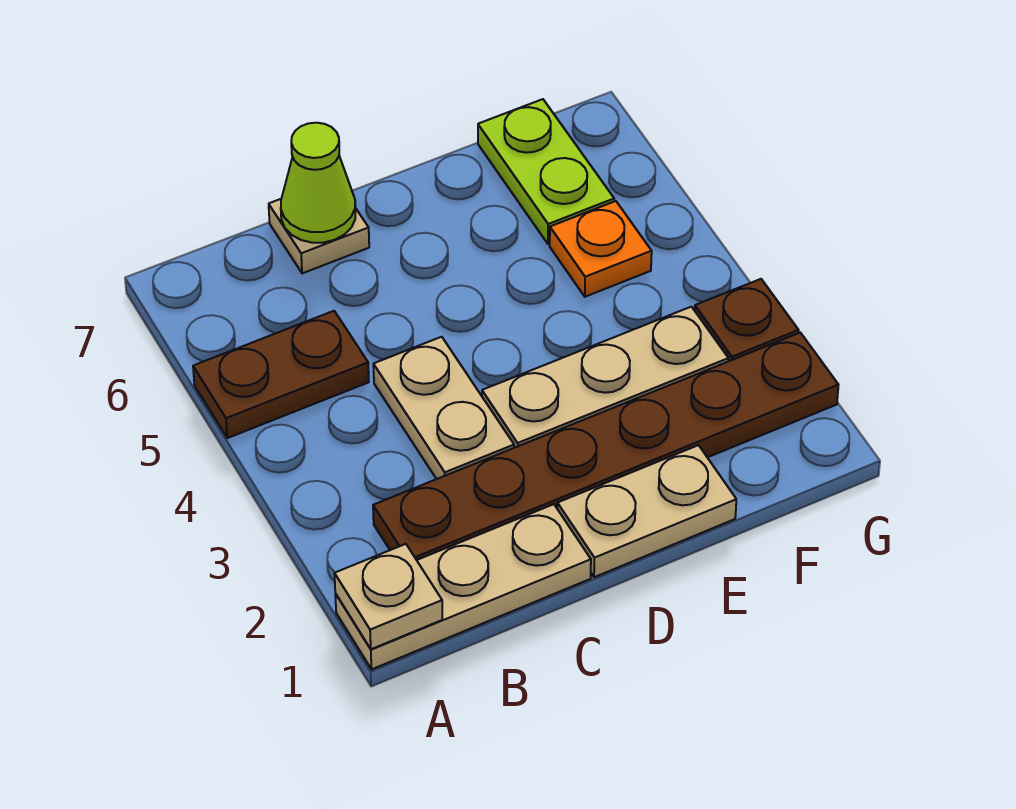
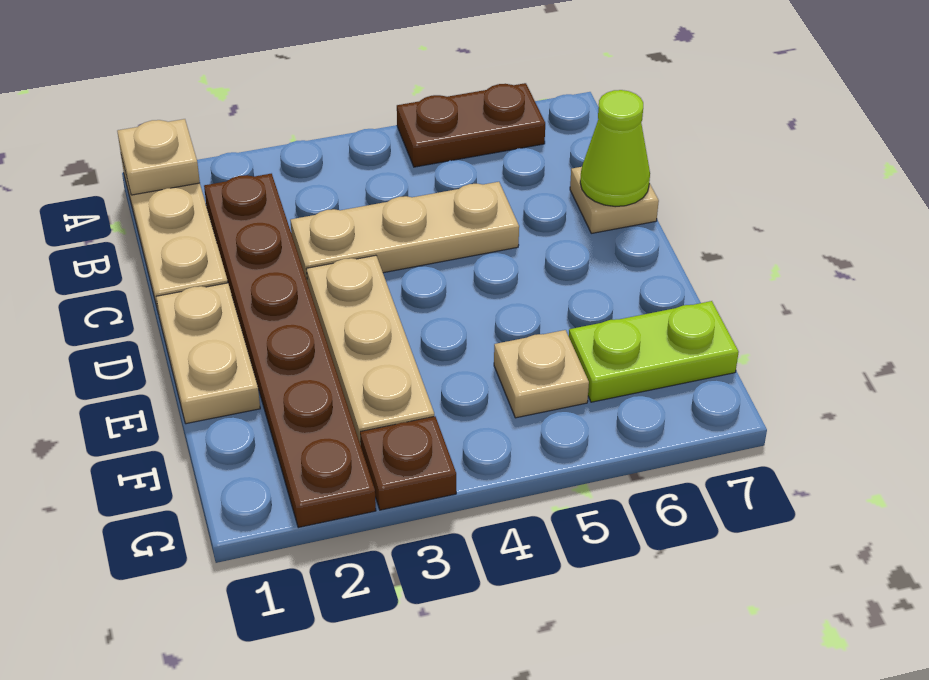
brown 1x2 plate [193,311,369,438] -> brown 1x2 plate turned to [397,83,545,167]
tan 1x2 plate [373,337,514,479] -> tan 1x3 plate [290,182,519,280]
orange 1x1 plate [550,201,652,297] -> tan 1x1 plate [494,330,589,418]

